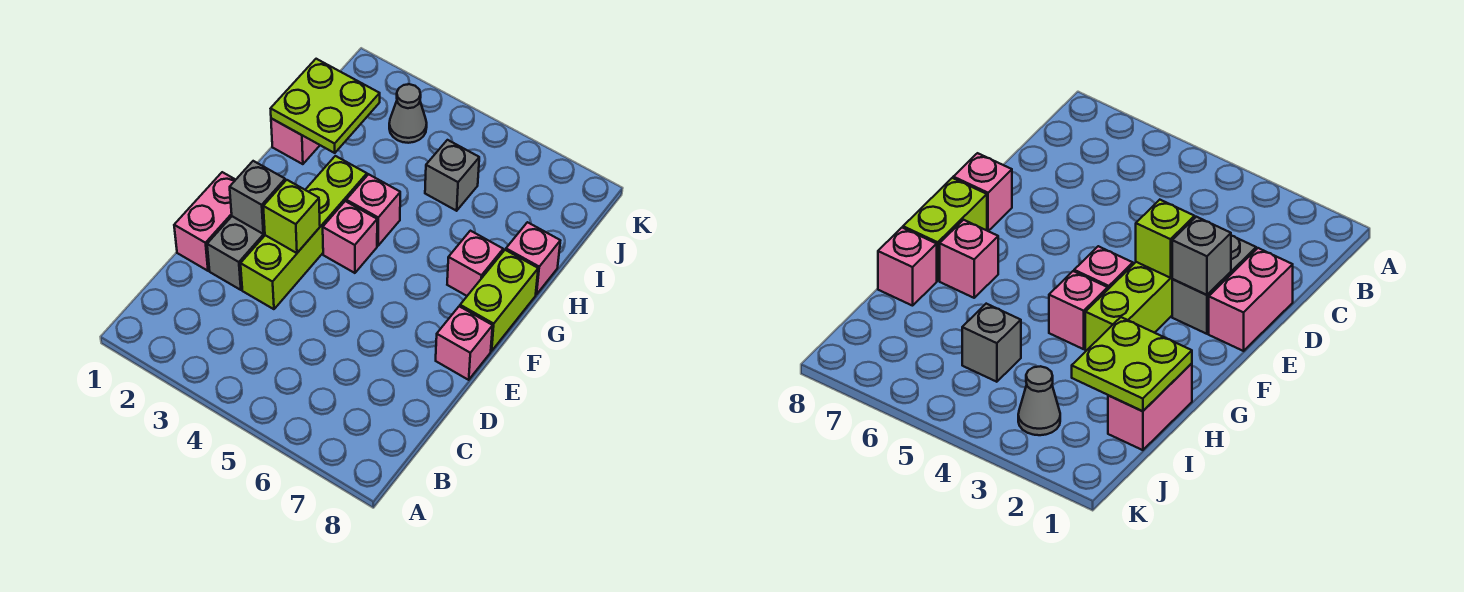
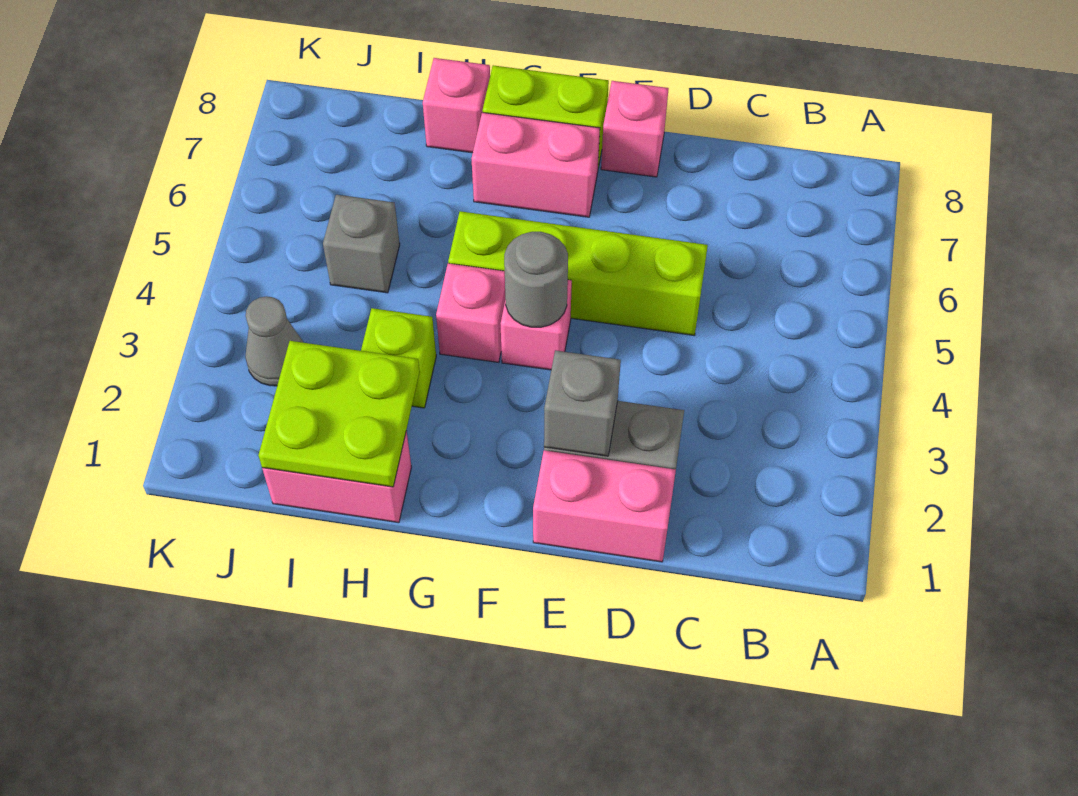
lime 1x4 brick [241,156,367,309] -> lime 1x4 brick moved to [448,211,708,335]
lime 1x1 brick [263,180,320,253] -> lime 1x1 brick moved to [361,308,436,408]
none -> grey 1x1 round brick [504,232,568,327]
pink 1x1 brick [447,231,503,296] -> pink 1x2 brick [472,112,600,217]

